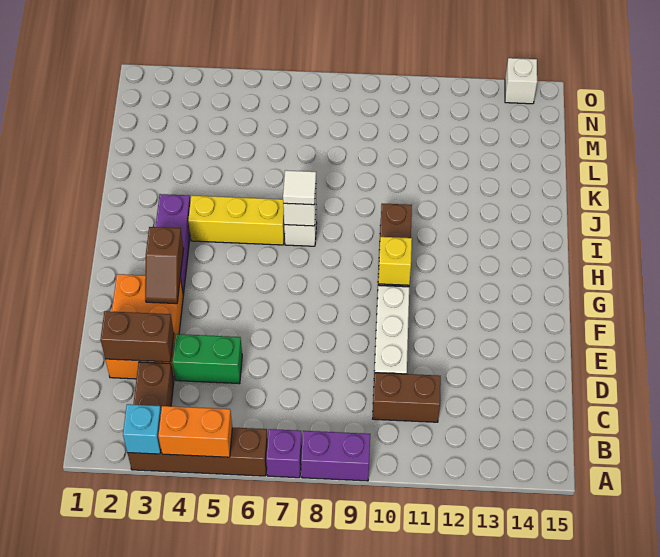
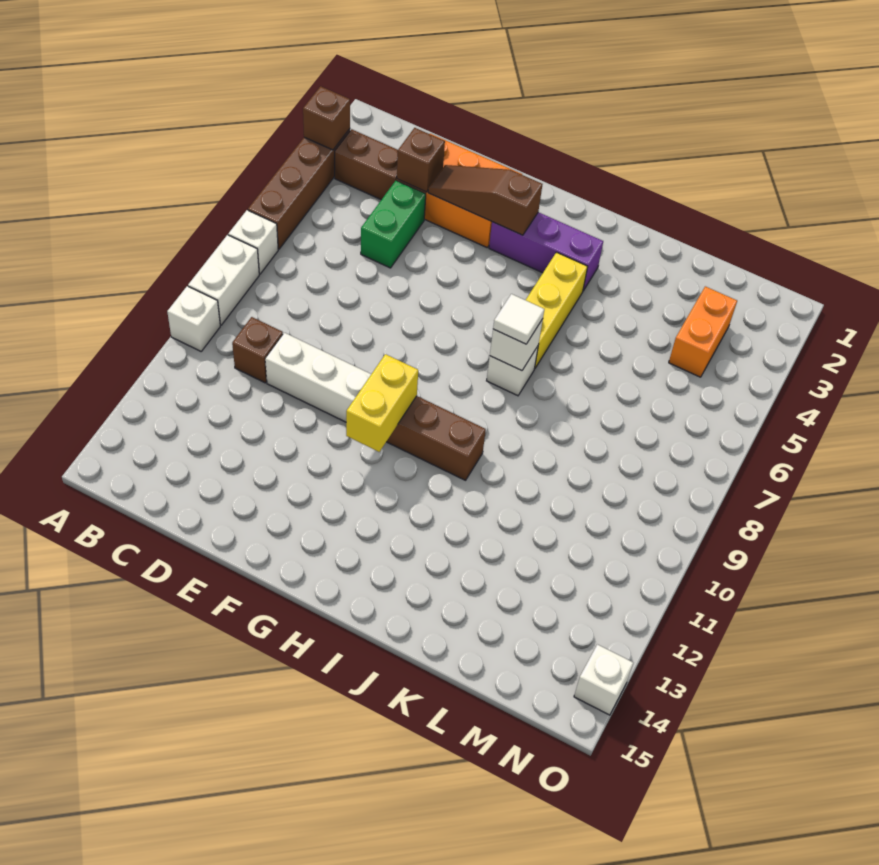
cyan 1x1 brick [123,404,161,454] -> brown 1x1 brick [303,86,350,150]
orange 1x2 brick [158,406,232,457] -> orange 1x2 brick moved to [669,286,737,377]
purple 1x1 brick [266,429,302,478] -> white 1x1 brick [228,210,278,274]
purple 1x2 brick [301,431,370,481] -> white 1x2 brick [188,235,259,325]
none -> white 1x1 brick [167,286,220,351]
brown 1x2 brick [373,373,441,422] -> brown 1x1 brick [232,317,283,383]
brown 1x2 brick [101,311,174,362] -> brown 1x1 brick [397,128,445,192]
brown 1x2 slope [145,227,184,304] -> brown 1x3 slope [428,165,542,235]
yellow 1x1 brick [378,237,412,285] -> yellow 1x2 brick [346,354,418,452]

